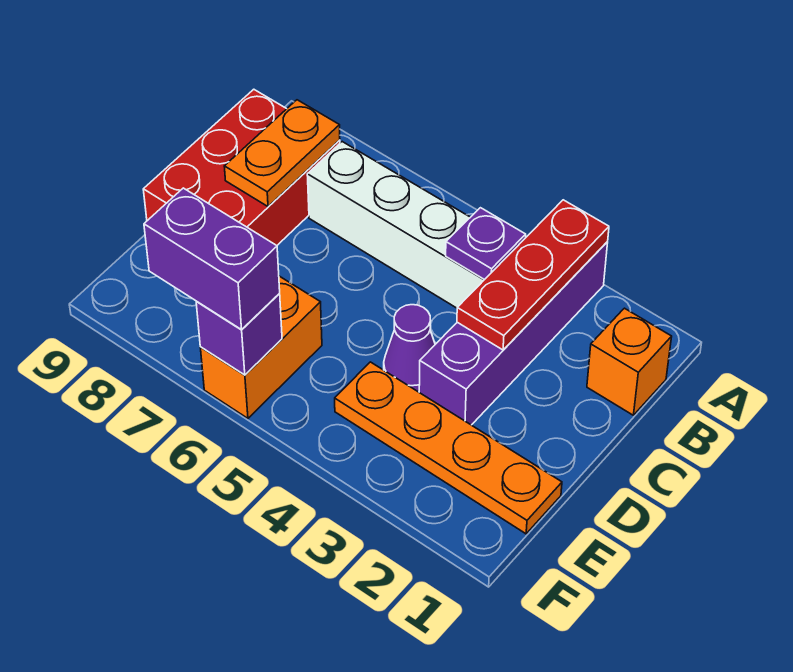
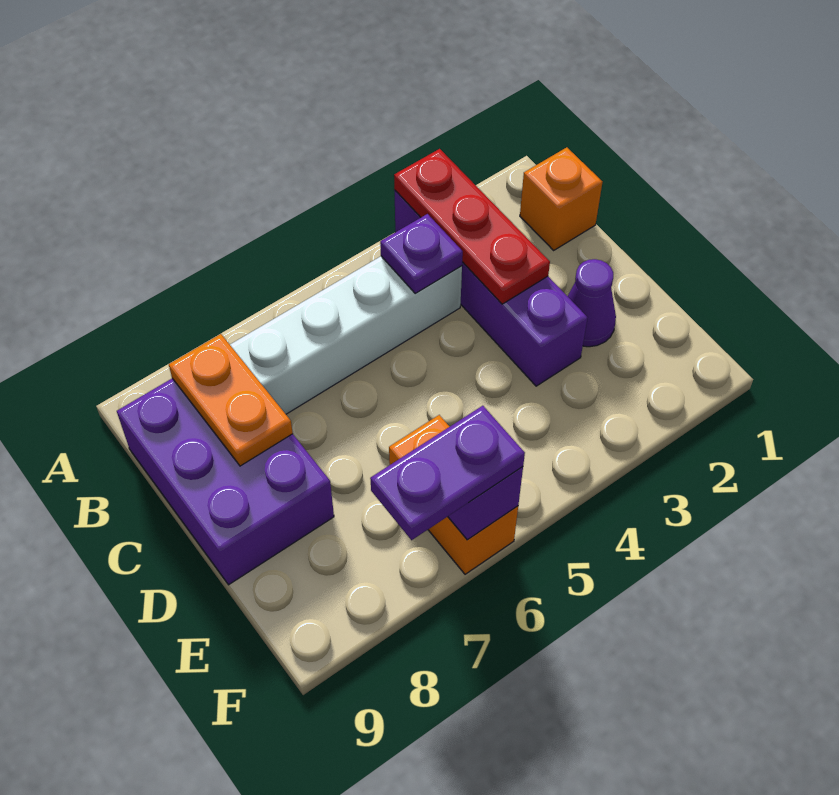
red 2x3 brick [143,89,340,245] -> purple 2x3 brick [117,378,334,585]
purple 1x1 cone [384,305,435,392] -> purple 1x1 cone moved to [568,259,616,347]
orange 1x4 plate [335,362,562,534] -> none
purple 1x2 brick [144,188,280,330] -> purple 1x2 plate [370,406,525,540]

